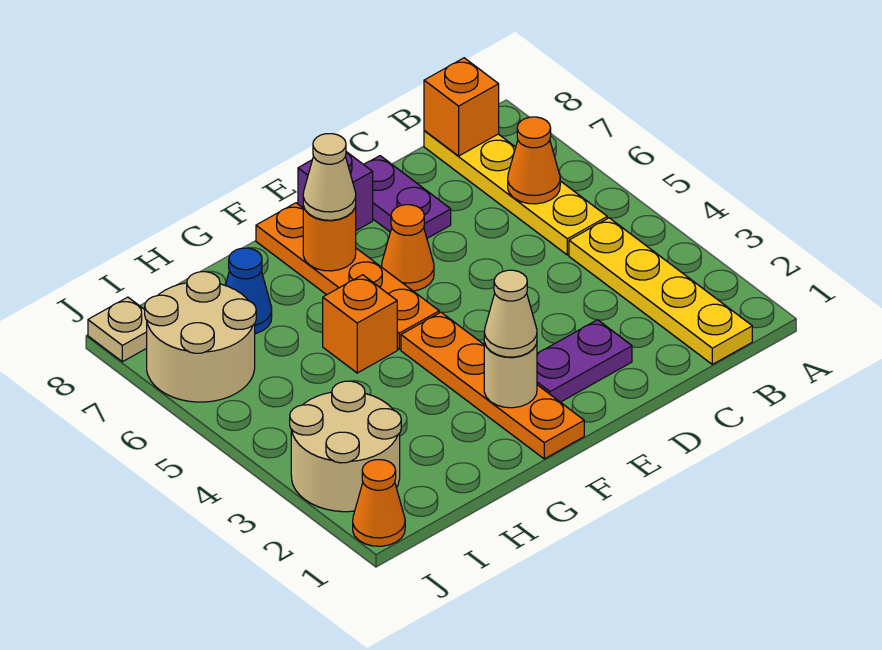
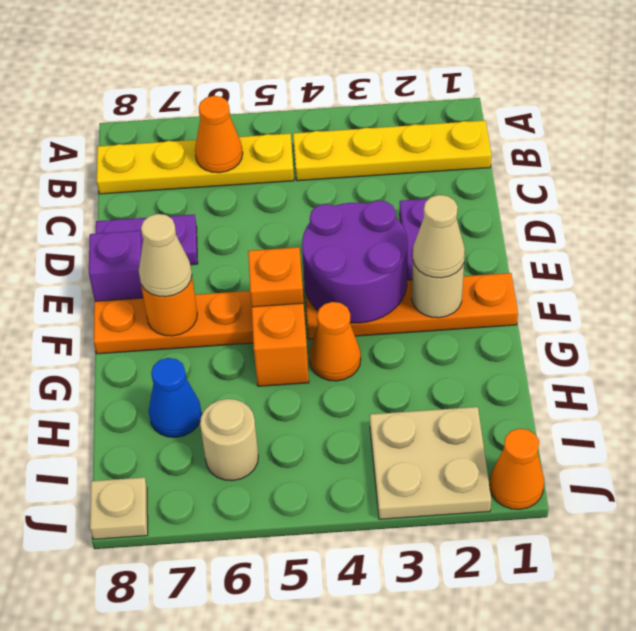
orange 1x1 brick [424,58,499,156] -> orange 1x1 brick moved to [248,247,303,307]
none -> purple 2x2 round brick [302,200,408,323]
orange 1x1 cone [382,205,434,291] -> orange 1x1 cone moved to [310,302,361,381]
tan 2x2 round brick [290,381,401,512] -> tan 2x2 plate [370,407,491,519]
tan 2x2 round brick [145,272,256,402] -> tan 1x1 round brick [200,399,258,481]

